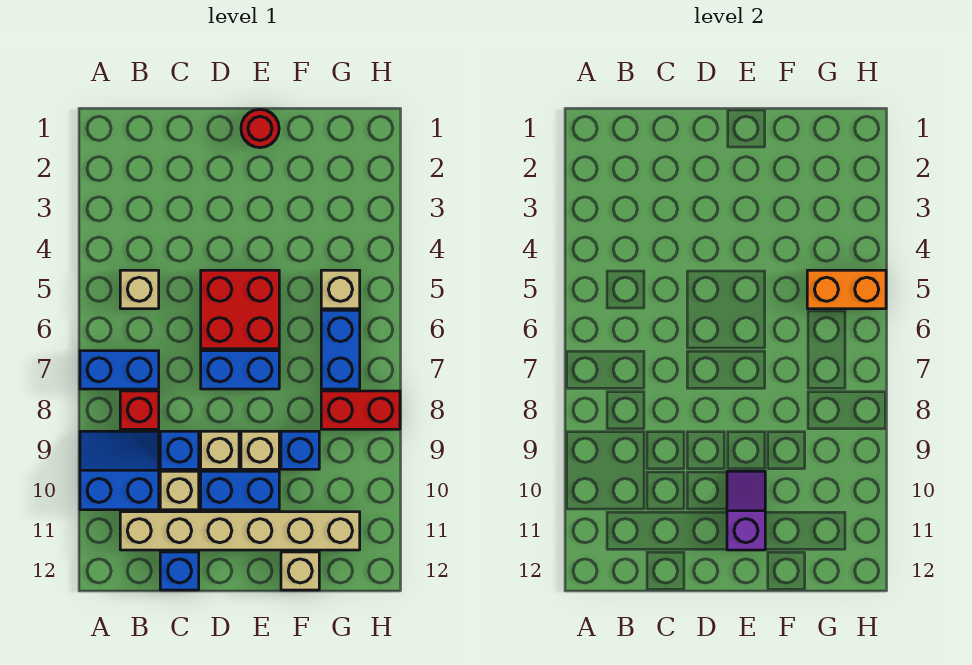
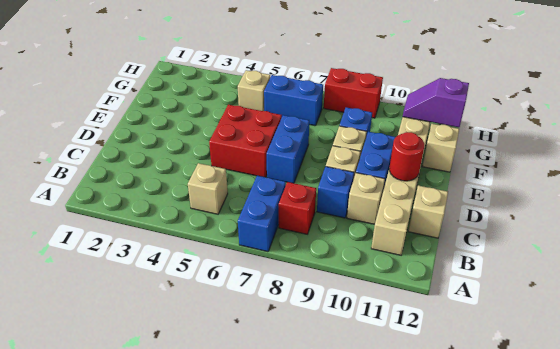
blue 2x2 slope [80,431,159,510] -> none
blue 1x1 brick [160,552,199,590] -> tan 1x1 brick [408,185,448,238]
red 1x1 round brick [241,109,279,148] -> red 1x1 round brick moved to [389,132,424,181]
purple 1x2 slope [727,471,765,550] -> purple 1x2 slope moved to [403,78,469,127]
orange 1x2 brick [807,270,886,309] -> none
red 1x2 brick [321,391,400,429] -> red 1x2 brick turned to [324,68,383,118]

